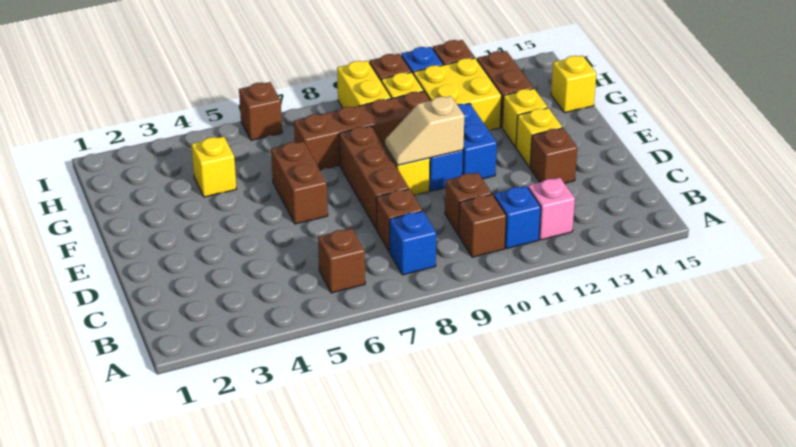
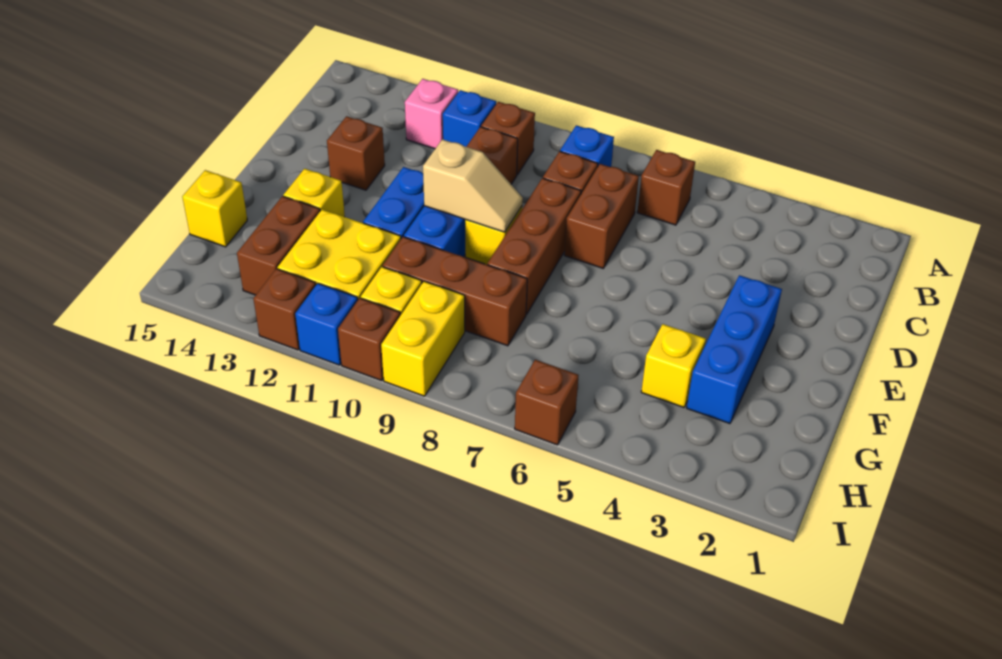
none -> blue 1x3 brick [687,275,782,424]
brown 1x2 brick [271,141,328,224] -> brown 1x2 brick moved to [564,164,639,268]
yellow 1x1 brick [516,108,562,167] -> none
brown 1x4 brick [294,91,431,170] -> brown 1x3 brick [383,237,527,346]

